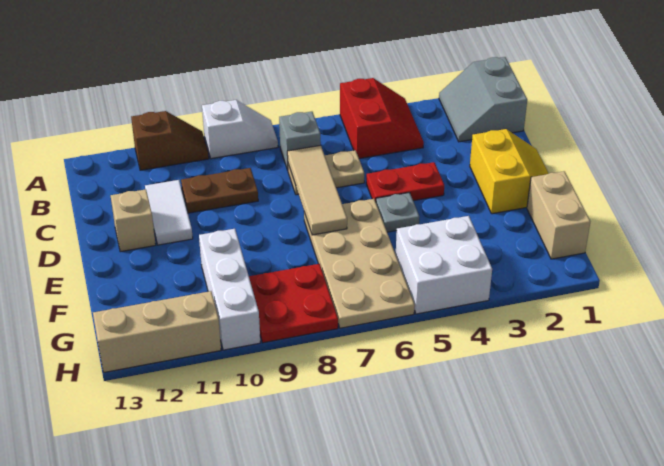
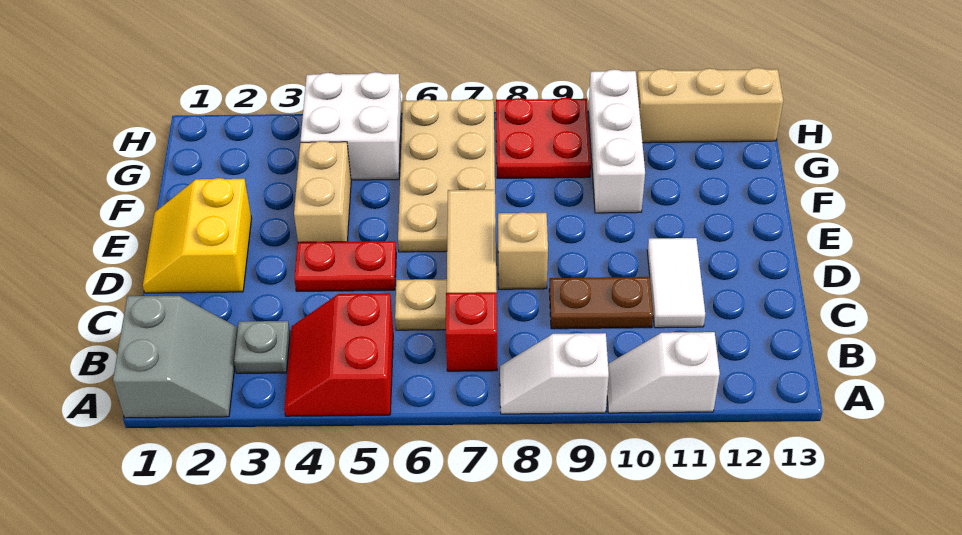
brown 1x2 slope [131,111,209,170] -> white 1x2 slope [607,332,720,413]
grey 1x1 brick [279,112,321,170] -> red 1x1 brick [446,292,497,371]
tan 1x1 brick [111,189,156,252] -> tan 1x1 brick moved to [498,212,548,289]
grey 1x1 plate [376,193,419,232] -> grey 1x1 plate moved to [234,321,290,373]
tan 1x2 brick [527,171,590,259] -> tan 1x2 brick moved to [294,141,351,242]

